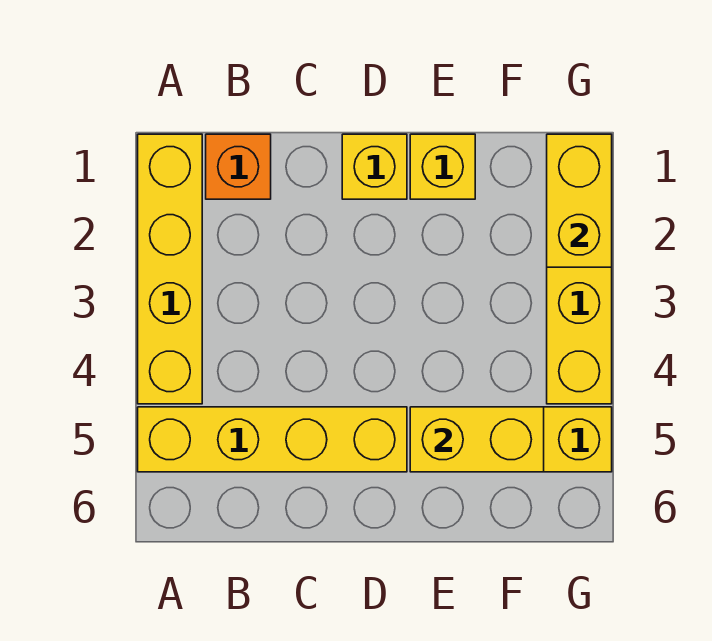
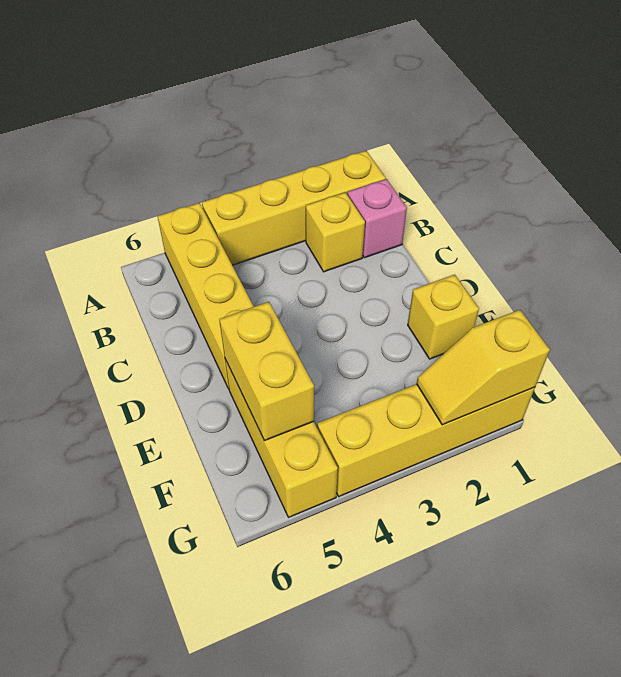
orange 1x1 brick [206,134,271,199] -> pink 1x1 brick [347,179,407,258]
yellow 1x1 brick [342,134,407,199] -> yellow 1x1 brick moved to [306,192,365,272]
yellow 1x2 brick [547,134,612,267] -> yellow 1x2 slope [417,310,550,425]

